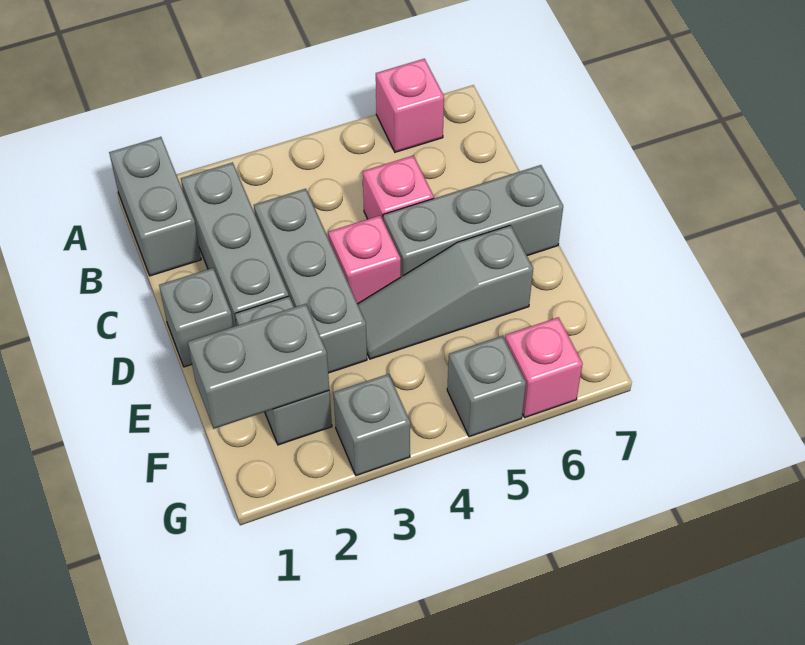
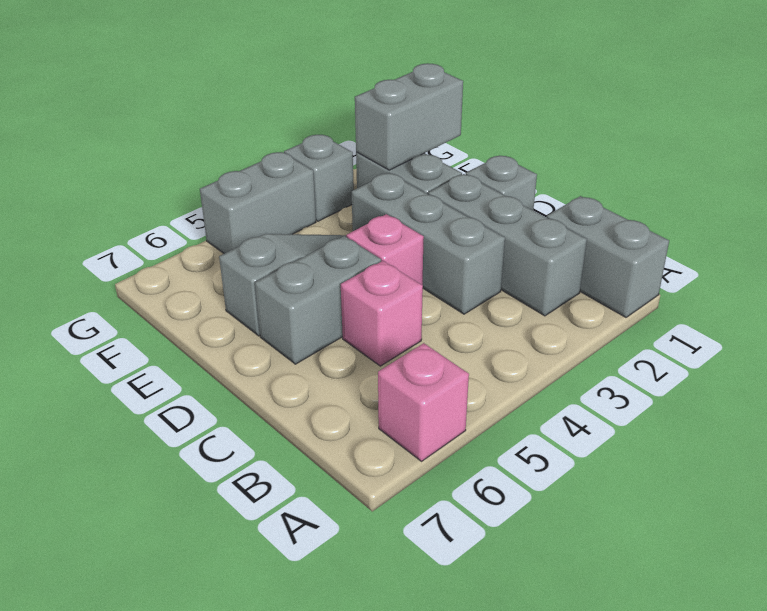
grey 1x3 brick [383,165,563,277] -> grey 1x2 brick [255,236,381,364]
grey 1x1 brick [447,336,526,437] -> grey 1x2 brick [200,152,316,254]
pink 1x1 brick [505,317,583,418] -> none

